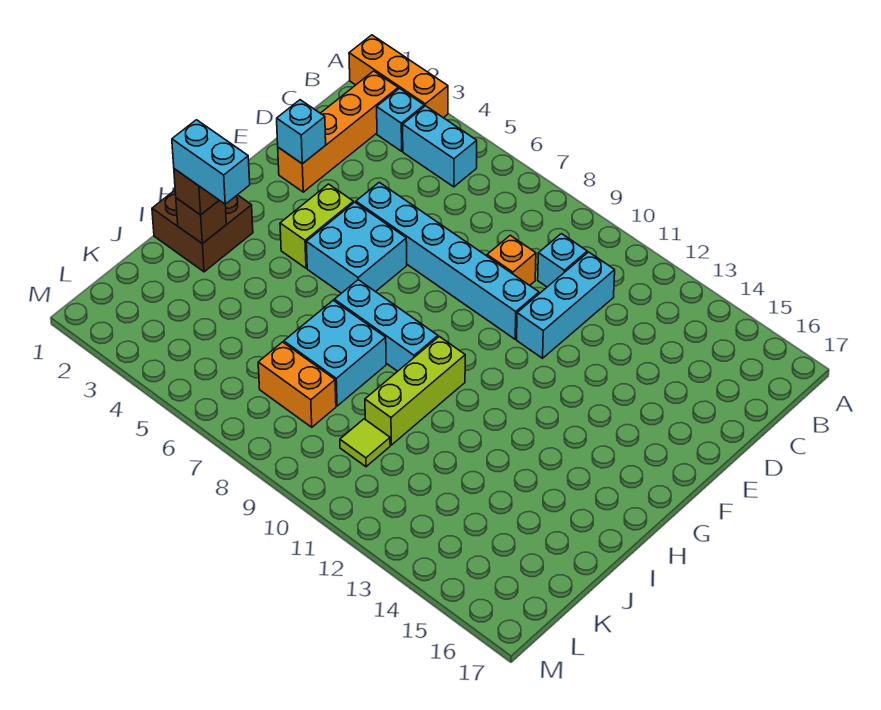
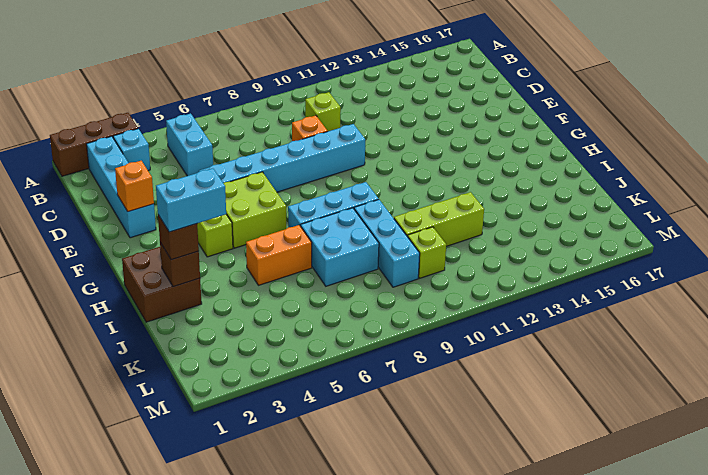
orange 1x3 brick [349,35,448,118] -> brown 1x3 brick [50,113,138,176]
orange 1x4 brick [278,71,398,192] -> cyan 1x4 brick [87,136,156,238]
cyan 1x2 brick [403,106,477,187] -> cyan 1x2 brick turned to [166,113,213,176]
cyan 1x1 brick [538,234,587,287] -> lime 1x1 brick [305,92,341,131]
cyan 1x3 brick [517,252,615,358] -> cyan 1x3 brick moved to [354,200,420,287]
cyan 1x1 brick [277,100,326,164] -> orange 1x1 brick [115,161,154,212]
cyan 2x2 brick [306,202,407,293] -> lime 2x2 brick [223,172,286,248]
lime 1x3 brick [365,337,465,445] -> lime 1x3 brick turned to [394,192,484,246]
orange 1x2 brick [258,342,336,427] -> orange 1x2 brick moved to [246,225,312,285]
lime 1x1 tile [340,419,390,467] -> lime 1x1 brick [408,227,446,278]

